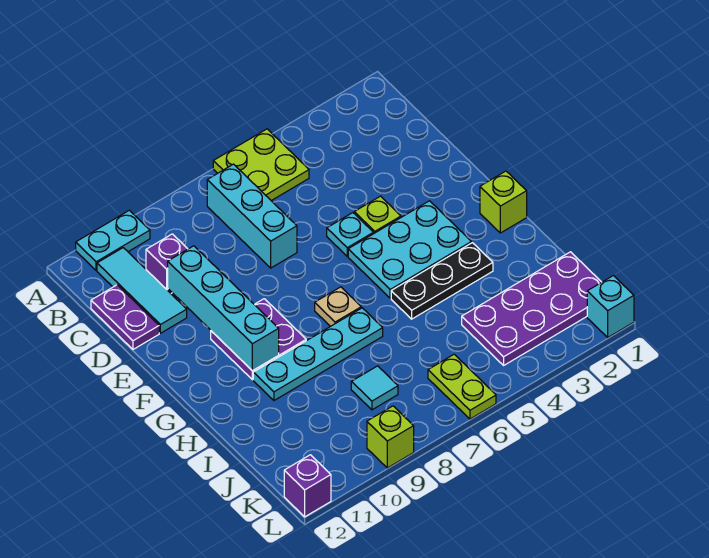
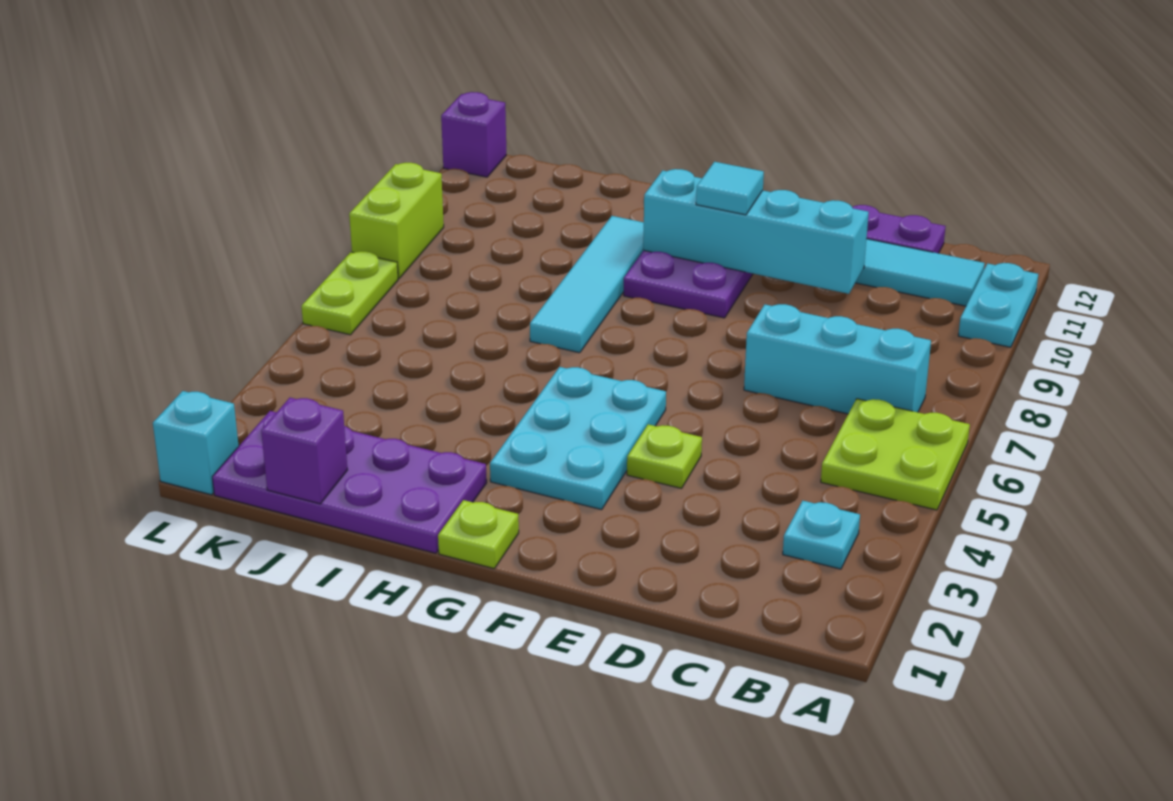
purple 1x1 brick [146,234,187,293] -> purple 1x1 brick moved to [261,398,348,504]
cyan 1x1 plate [327,213,373,256] -> cyan 1x1 plate moved to [783,501,860,569]
lime 1x1 brick [480,171,527,233] -> lime 1x1 plate [438,500,519,569]
tan 1x1 plate [315,287,361,327] -> none
black 1x3 plate [391,243,493,319] -> none
cyan 1x4 plate [253,308,383,400] -> cyan 1x4 tile [530,216,644,353]
purple 2x4 plate [462,252,601,365] -> purple 2x4 plate turned to [212,411,487,553]
cyan 1x1 tile [351,366,398,410] -> cyan 1x1 tile moved to [696,162,764,215]
lime 1x2 plate [428,354,496,419] -> lime 1x2 plate turned to [302,251,398,335]
lime 1x1 brick [367,406,414,468] -> lime 1x2 brick [349,163,444,278]

